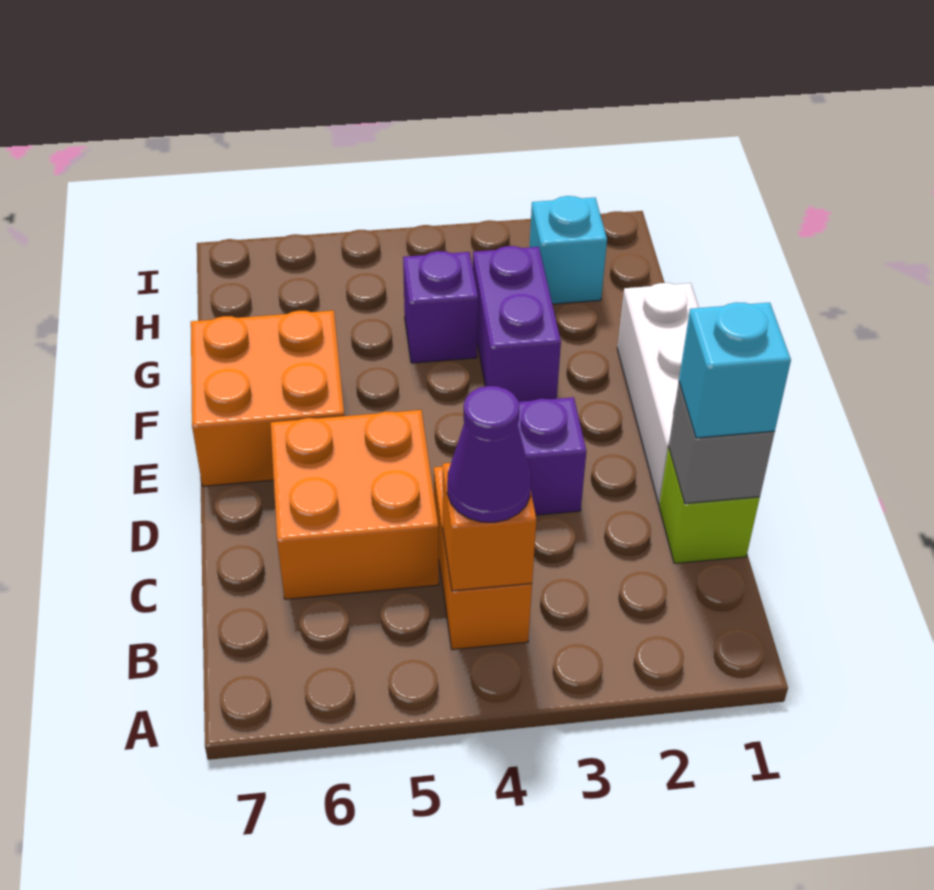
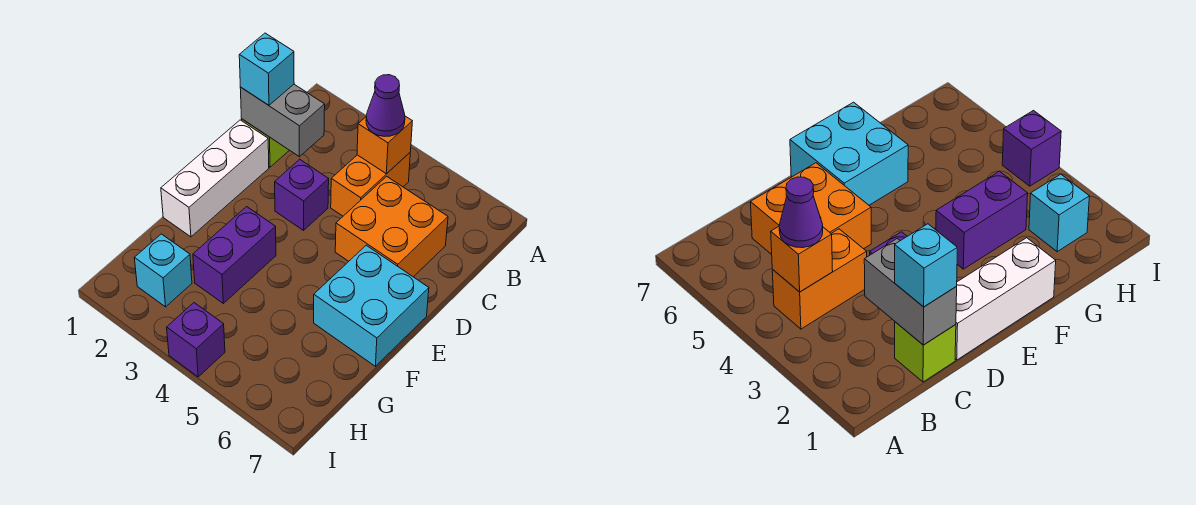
grey 1x1 brick [669,383,775,503] -> grey 1x2 brick [240,84,325,157]
orange 2x2 brick [191,310,344,486] -> cyan 2x2 brick [314,245,429,366]
purple 1x1 brick [403,251,478,363] -> purple 1x1 brick moved to [167,303,225,377]

